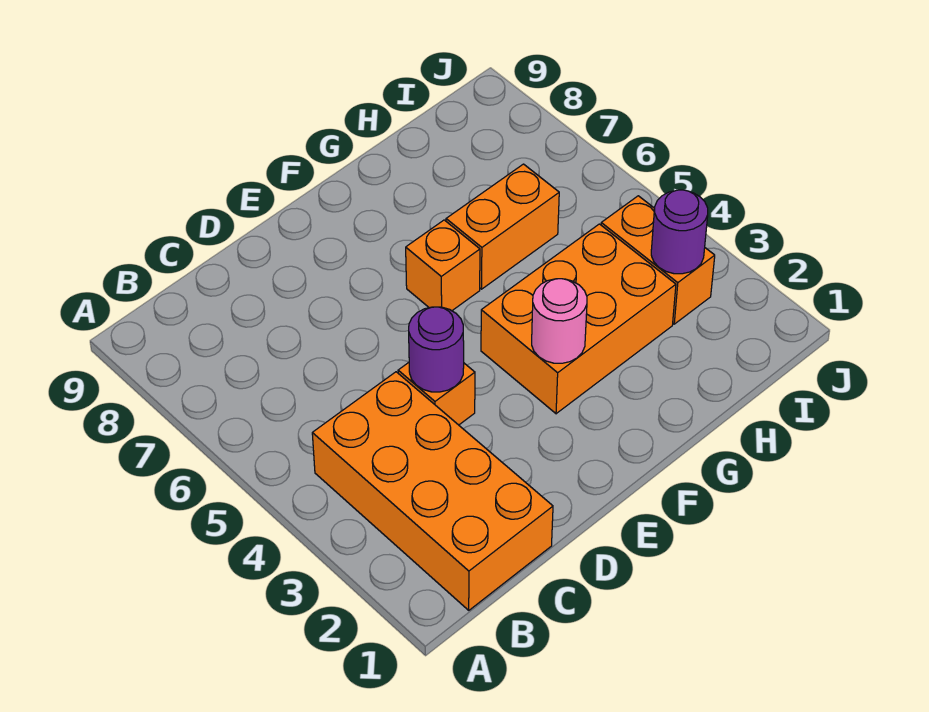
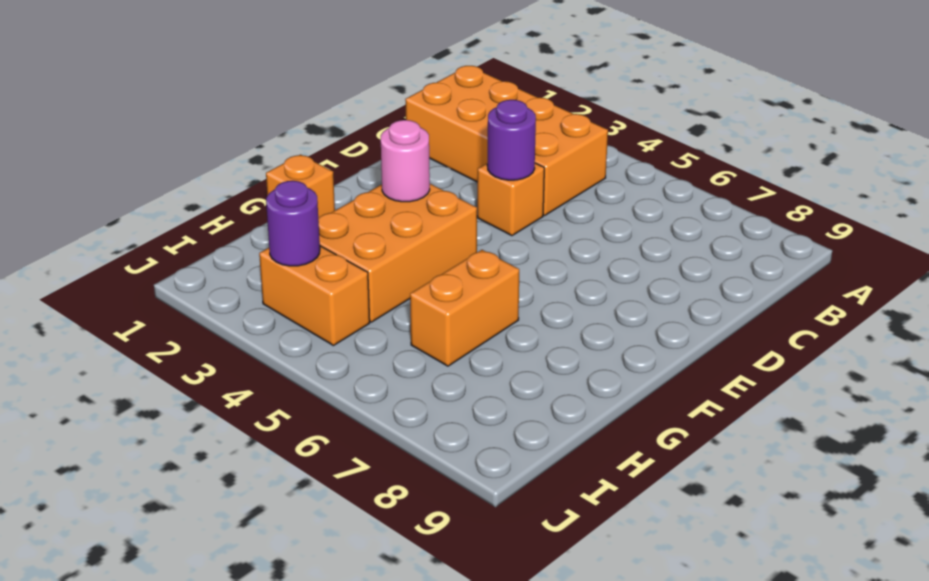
orange 1x1 brick [406,220,480,311] -> orange 1x1 brick moved to [266,155,335,218]

